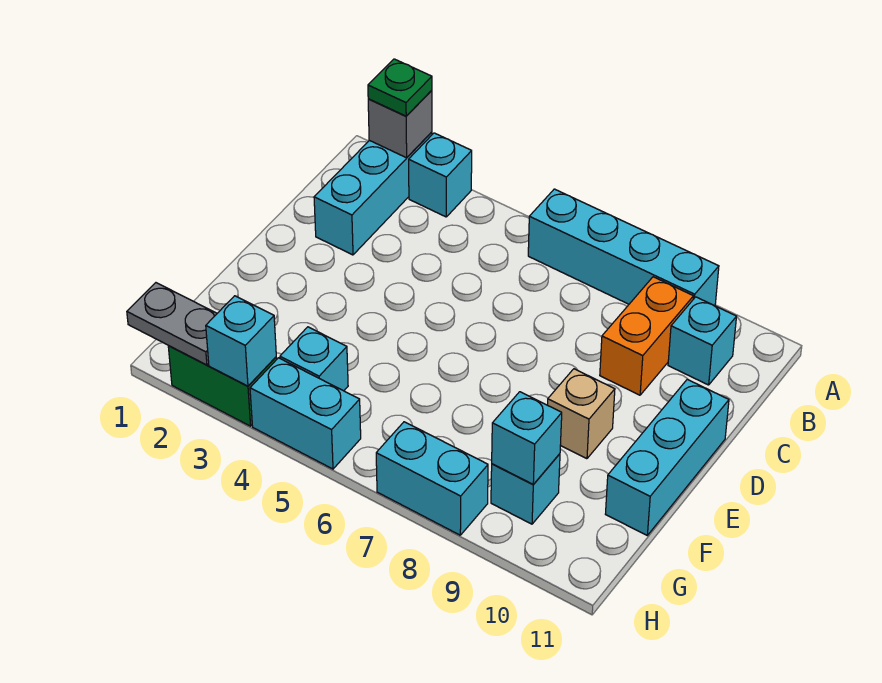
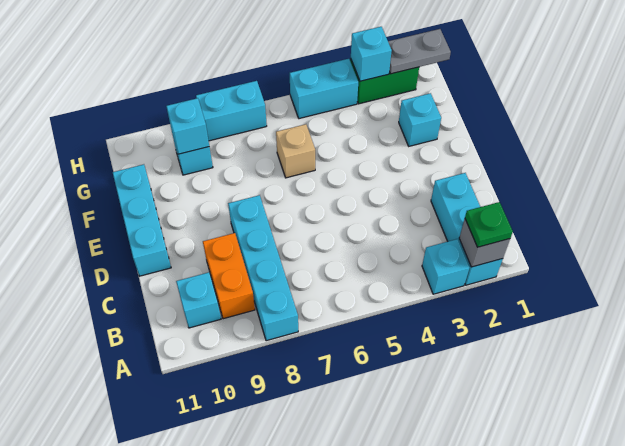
cyan 1x4 brick [528,189,719,306] -> cyan 1x4 brick turned to [228,195,298,341]
tan 1x1 brick [548,369,615,459] -> tan 1x1 brick moved to [276,124,315,178]
cyan 1x1 brick [280,327,348,391] -> cyan 1x1 brick moved to [399,93,441,146]

